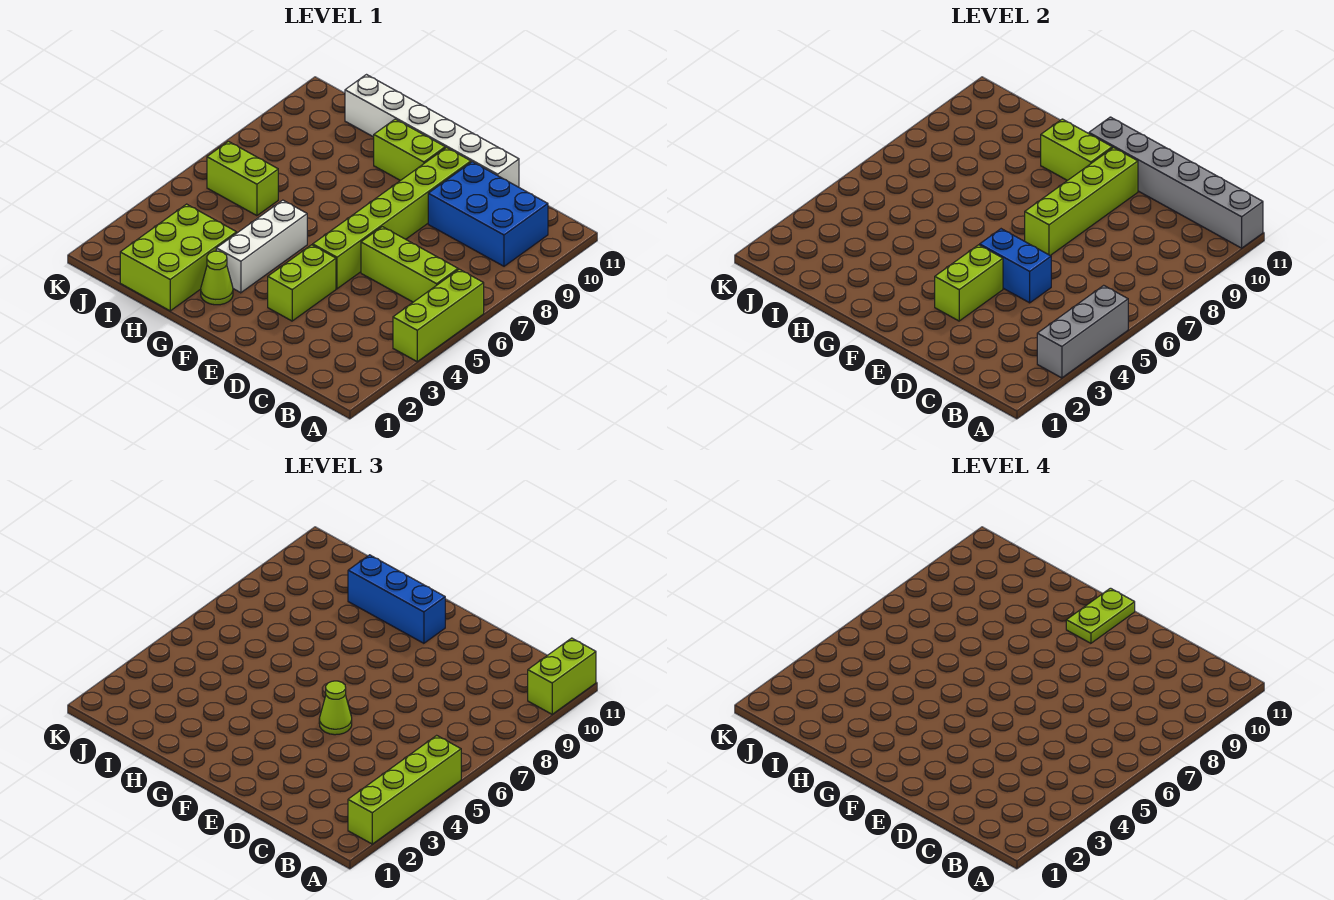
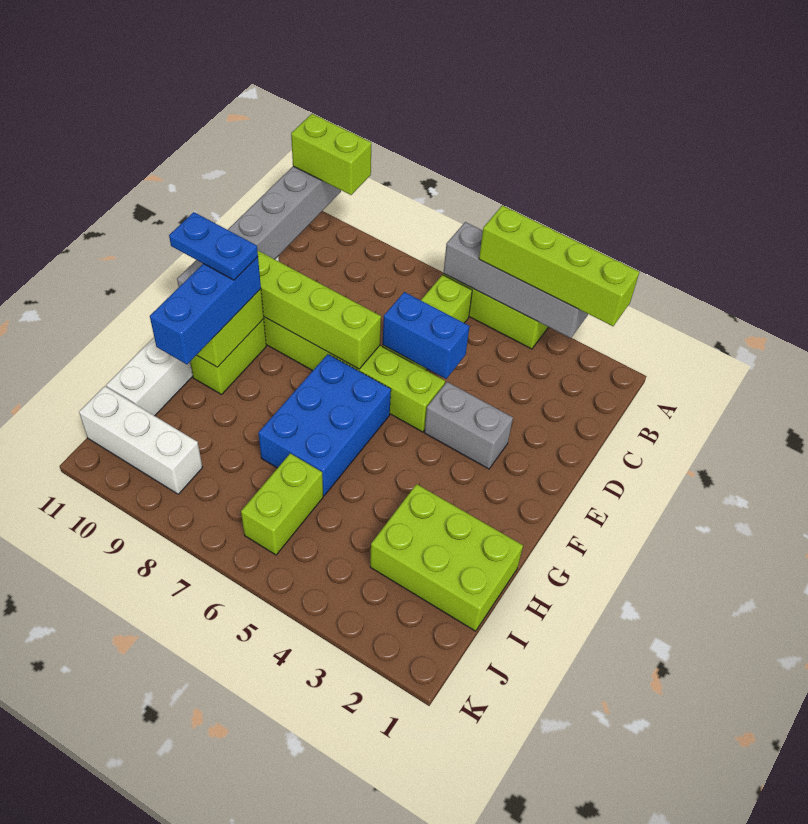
grey 1x3 brick [1037,285,1128,378] -> grey 1x4 brick [444,222,588,338]
blue 2x3 brick [428,162,548,266] -> blue 2x3 brick moved to [258,354,391,496]
blue 1x2 brick [980,229,1051,303] -> blue 1x2 brick turned to [383,292,470,379]
lime 1x2 brick [268,245,336,321] -> grey 1x2 brick [424,382,513,469]
lime 1x2 brick [935,245,1003,321] -> none
lime 1x1 cone [319,681,352,735] -> none
lime 1x2 plate [1066,588,1135,643] -> blue 1x2 plate [169,212,258,280]
lime 1x1 cone [201,251,233,305] -> none
white 1x3 brick [216,200,307,293] -> white 1x3 brick moved to [79,386,203,494]

